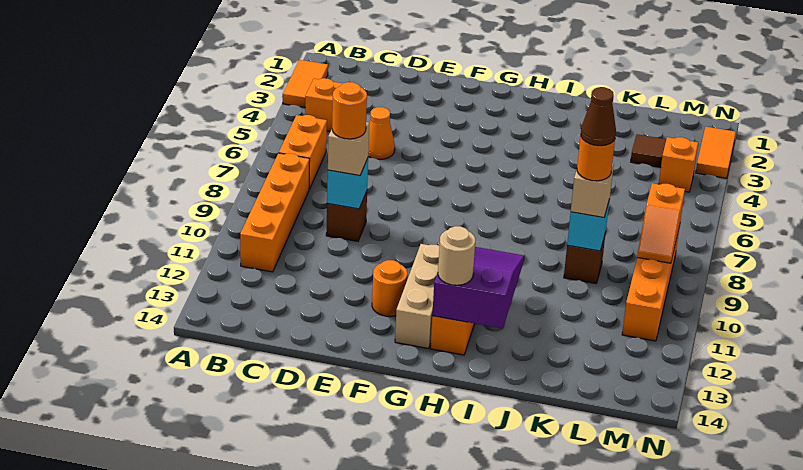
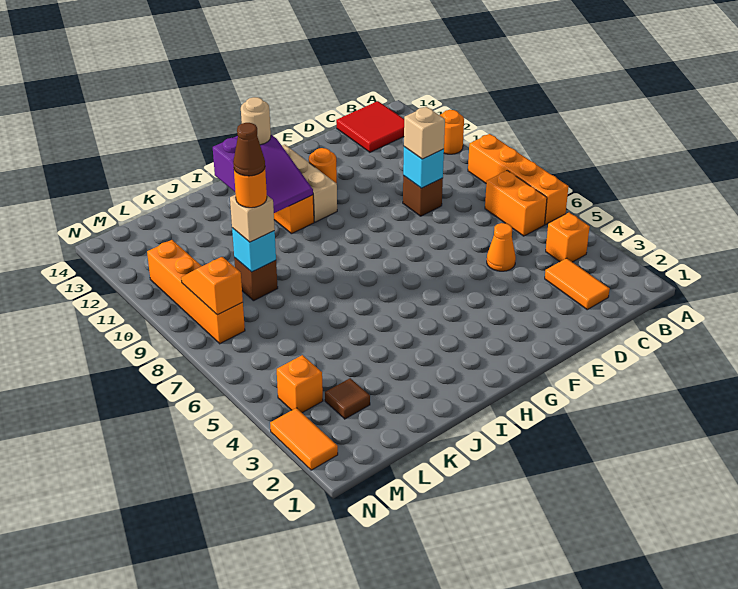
orange 1x2 tile [283,60,328,107] -> orange 1x2 tile moved to [545,258,610,310]
orange 1x4 brick [240,153,310,272] -> orange 1x4 brick moved to [468,134,568,225]
none -> red 2x2 tile [336,101,404,152]
orange 1x1 round brick [332,82,367,139] -> orange 1x1 round brick moved to [440,110,464,154]

